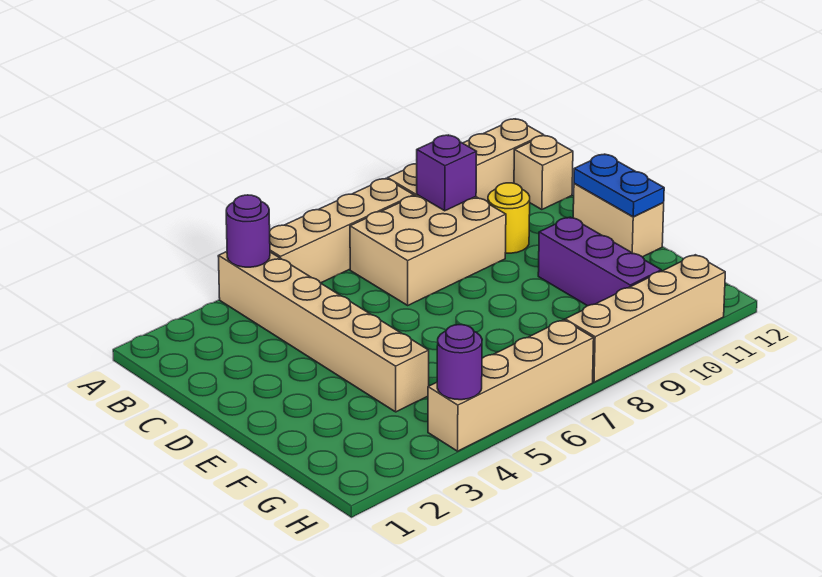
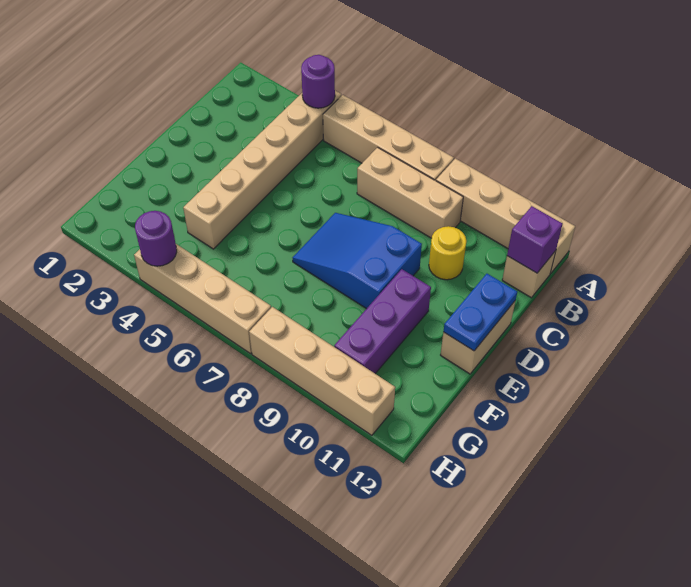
tan 2x3 brick [350,195,506,305] -> tan 1x3 brick [357,147,463,238]
purple 1x1 brick [417,135,477,211] -> purple 1x1 brick moved to [507,206,562,273]
none -> blue 2x3 slope [293,213,422,309]

